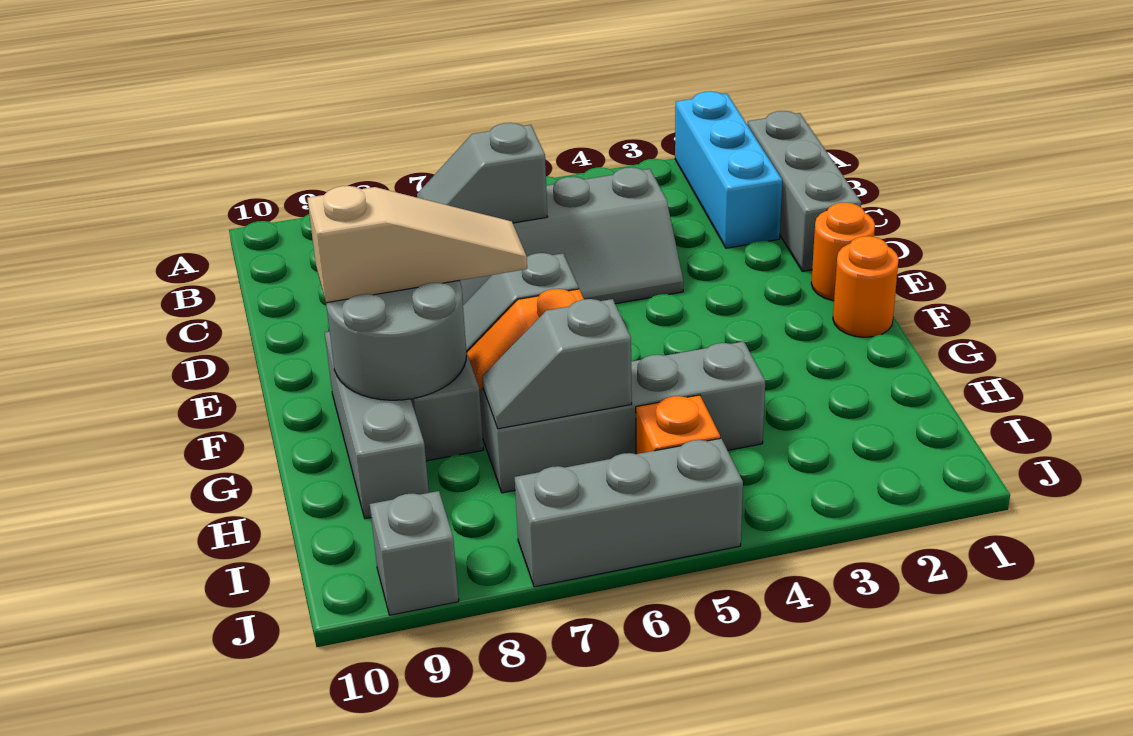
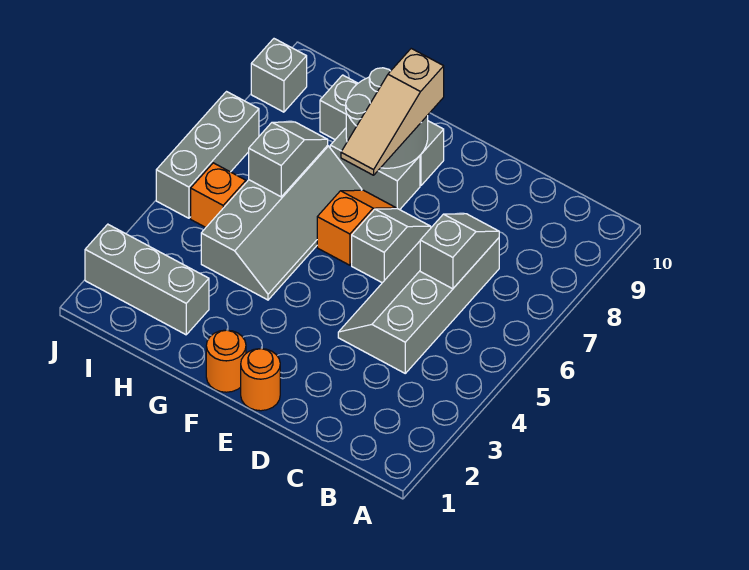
cyan 1x3 brick [675,91,782,248] -> none
grey 1x3 brick [748,111,861,271] -> grey 1x3 brick moved to [85,224,209,335]

